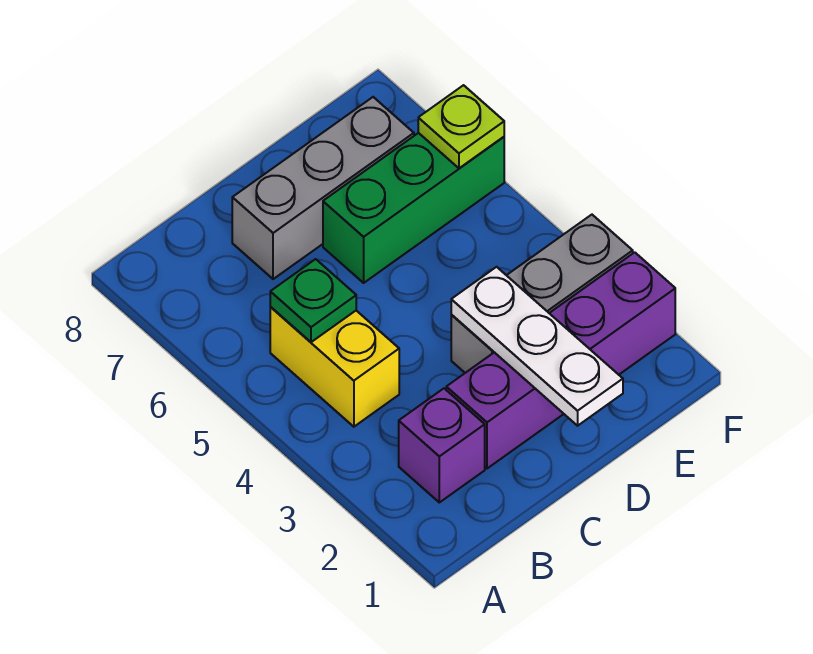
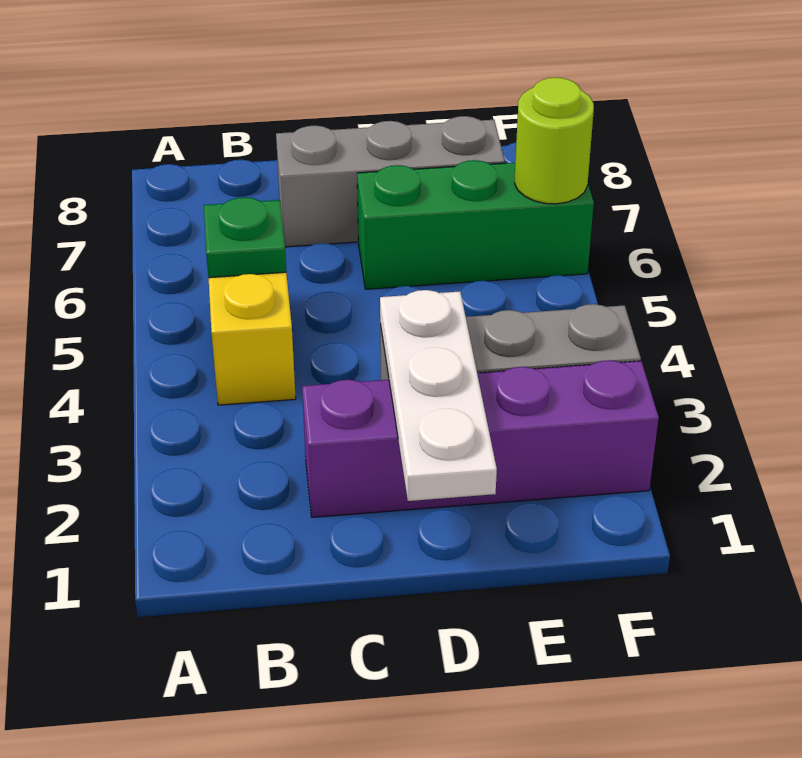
purple 1x1 brick [399,389,485,502] -> none
lime 1x1 plate [418,85,504,168] -> lime 1x1 round brick [515,77,594,204]

